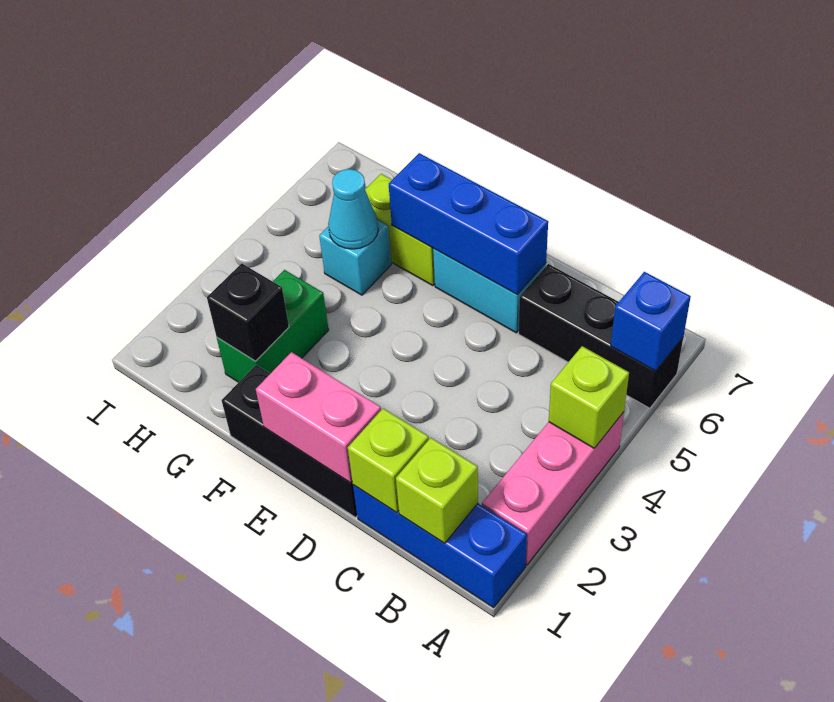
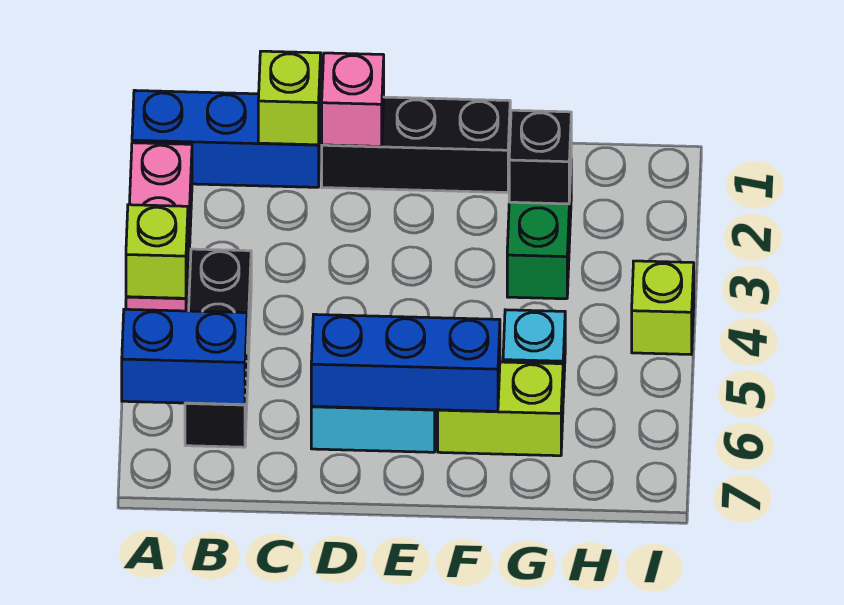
black 1x3 brick [518,264,683,408] -> black 1x3 brick turned to [185,249,251,447]
blue 1x1 brick [611,272,691,371] -> blue 1x2 brick [122,309,247,405]
lime 1x1 brick [396,438,478,543] -> lime 1x1 brick moved to [632,261,694,354]
pink 1x2 brick [256,352,381,483] -> pink 1x1 brick [322,53,384,146]
cyan 1x1 cone [328,169,378,249] -> none

